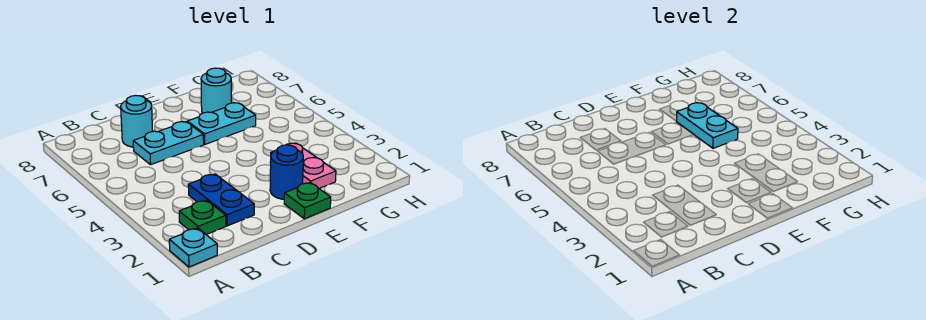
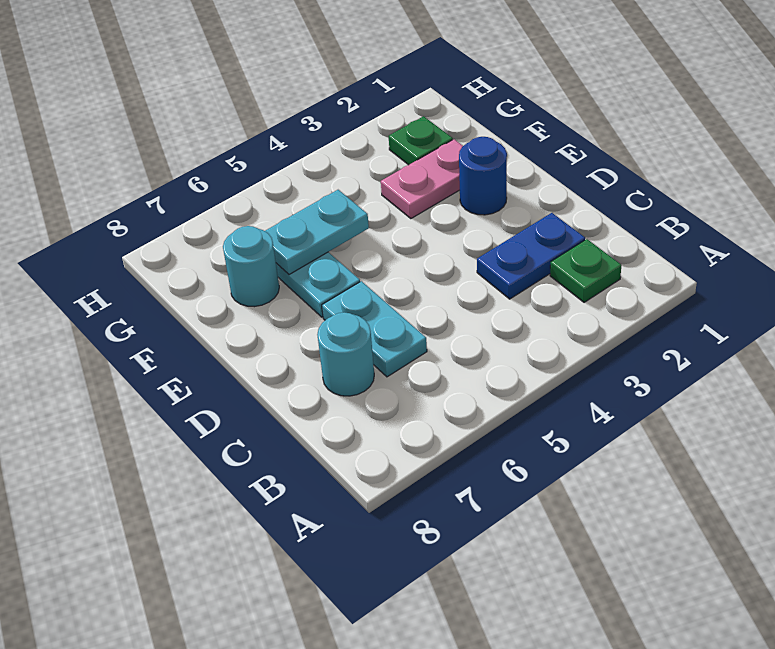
cyan 1x1 plate [169,228,217,267] -> none
green 1x1 plate [284,182,331,219] -> green 1x1 plate moved to [389,116,453,165]

